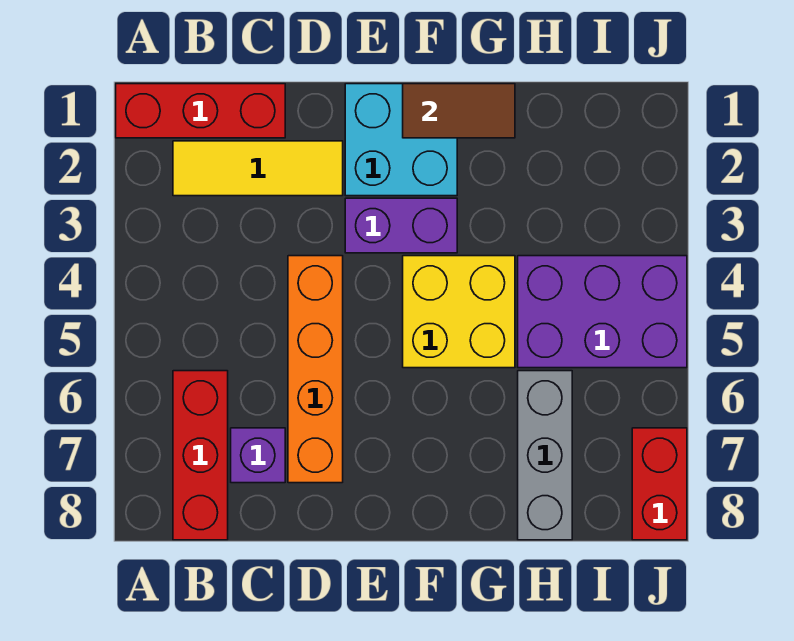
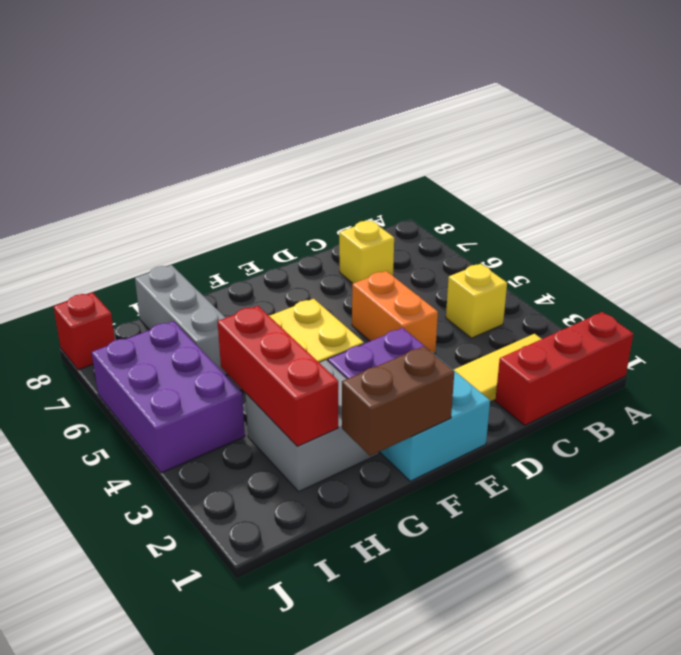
none -> yellow 1x1 brick [446,264,507,338]
red 1x3 brick [173,371,228,540] -> red 1x3 brick moved to [218,306,338,446]
purple 1x1 brick [231,428,285,483] -> yellow 1x1 brick [339,220,394,283]
orange 1x4 brick [288,256,343,483] -> orange 1x2 brick [352,271,438,354]
brown 1x2 tile [403,84,515,138] -> brown 1x2 brick [342,346,454,456]
none -> grey 2x2 brick [245,360,379,491]
purple 2x3 brick [518,256,687,368] -> purple 2x3 brick turned to [92,321,245,473]
red 1x2 brick [632,428,687,540] -> red 1x1 brick [53,292,115,370]

